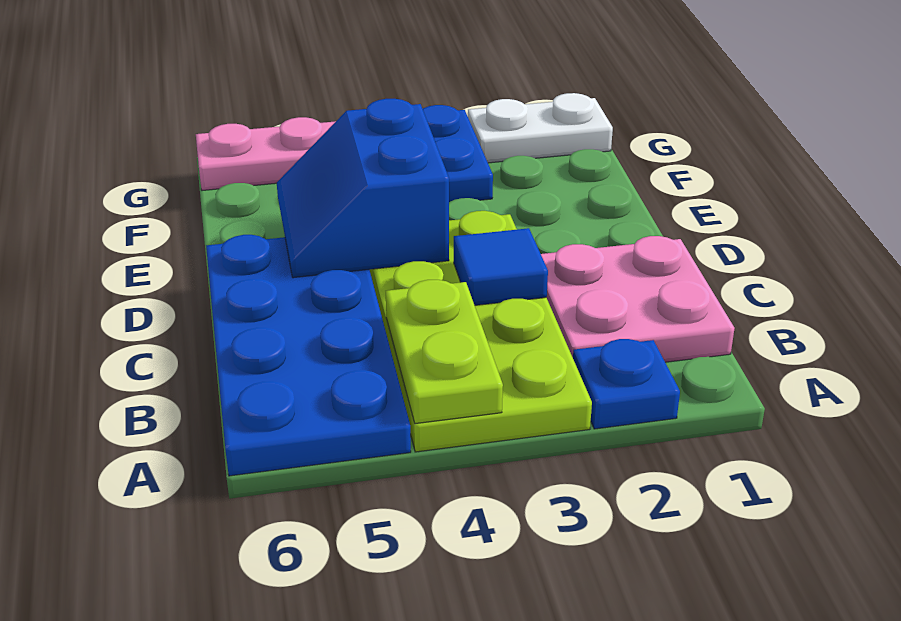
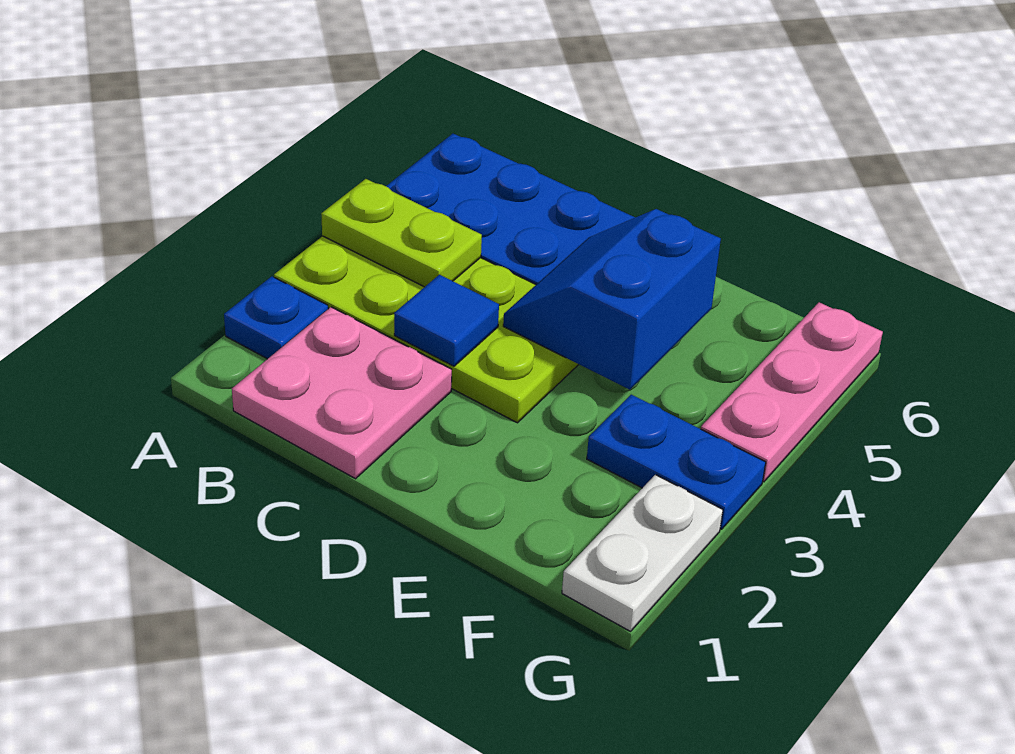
blue 2x2 slope [277,99,449,278] -> blue 2x2 slope turned to [503,209,721,390]

